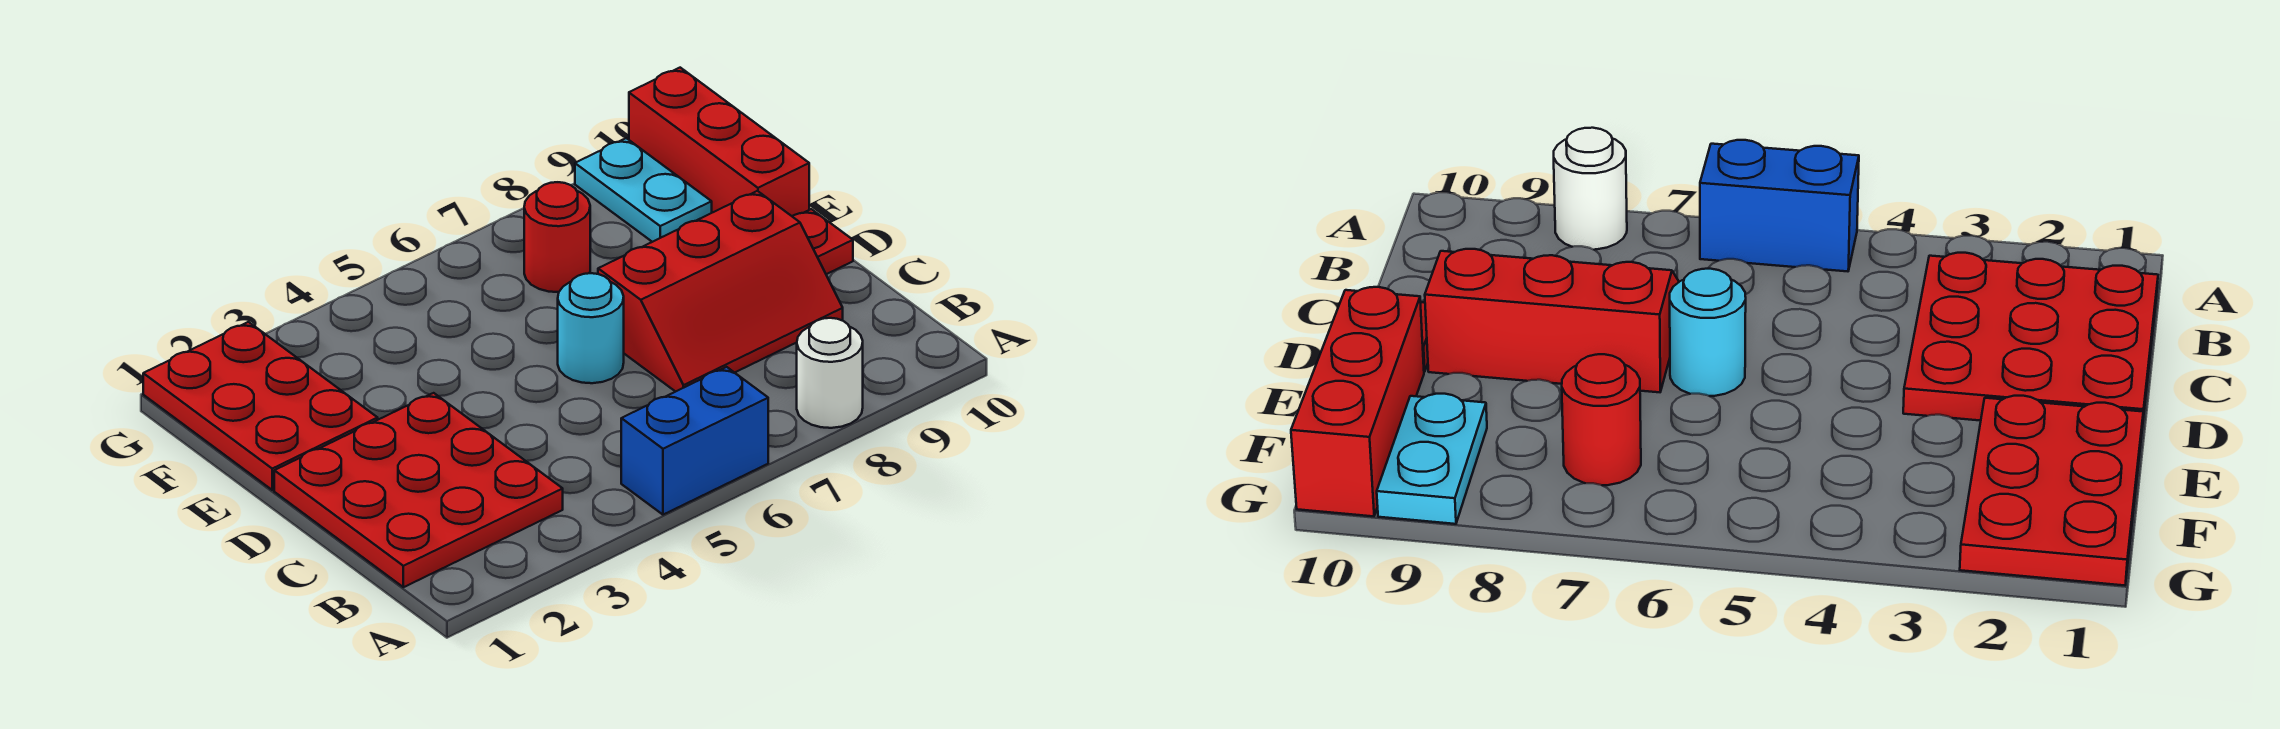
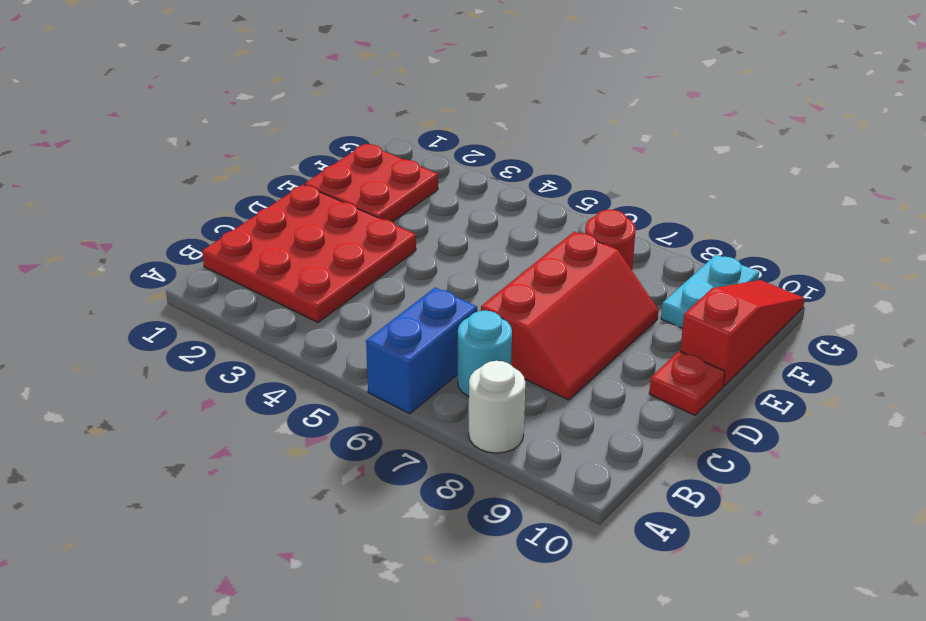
blue 1x2 brick [621,367,768,515] -> blue 1x2 brick turned to [366,287,477,414]
red 2x3 slope [598,191,843,392] -> red 2x3 slope turned to [481,232,658,400]
cyan 1x1 round brick [558,273,624,383] -> cyan 1x1 round brick moved to [458,311,512,397]
red 2x3 plate [143,322,378,490] -> red 2x2 plate [305,144,438,222]
red 1x3 brick [629,68,809,216] -> red 1x3 slope [680,280,805,386]

